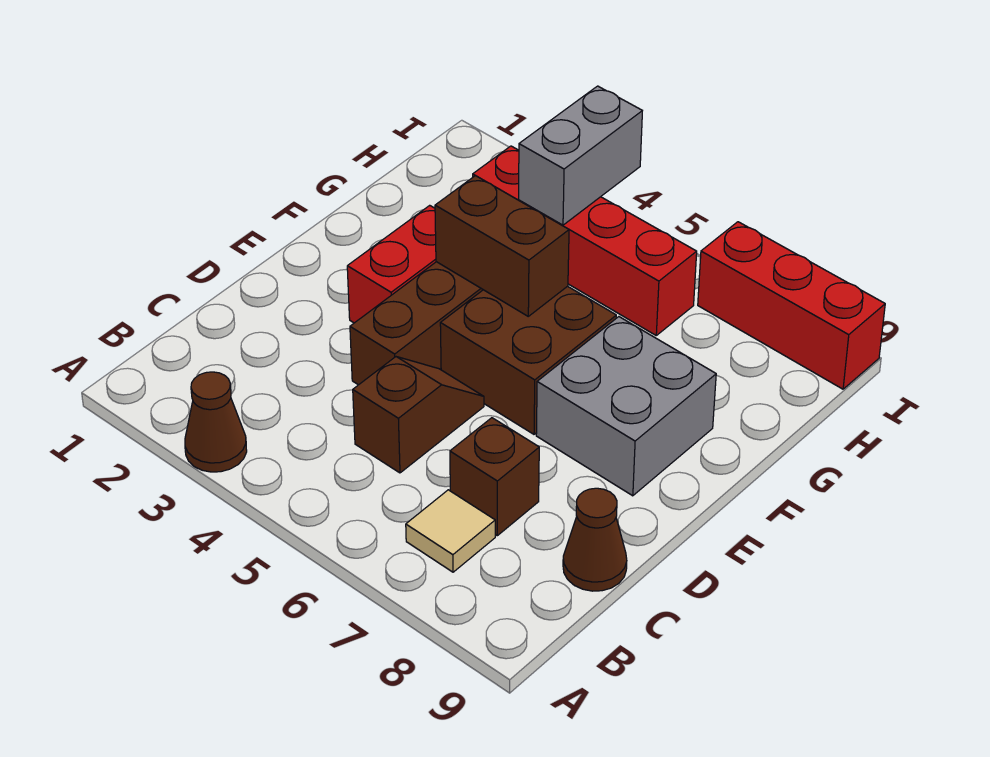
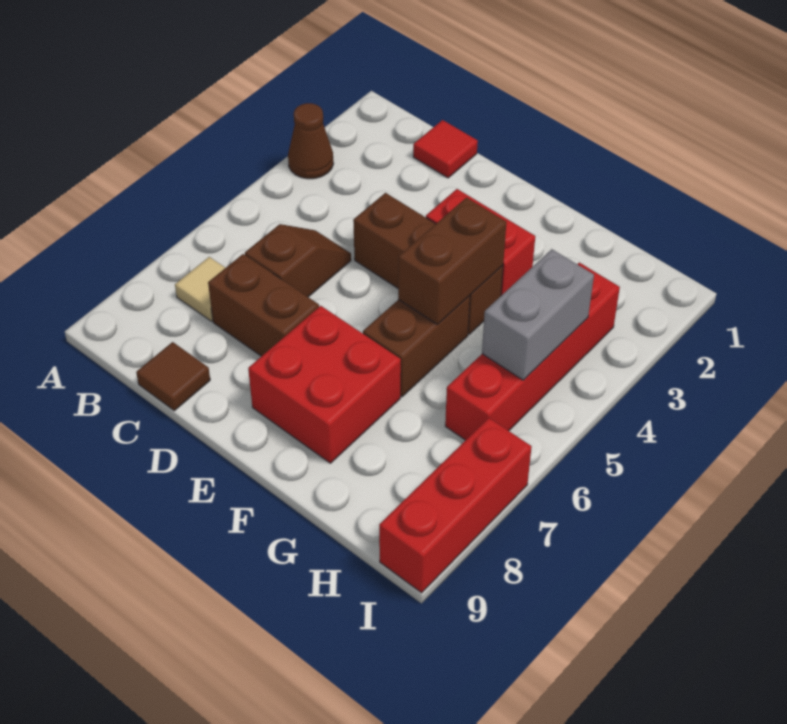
none -> red 1x1 tile [413,120,478,178]
brown 1x2 slope [353,357,484,473] -> brown 1x2 slope turned to [245,224,351,297]
brown 1x1 brick [450,418,539,536] -> brown 1x2 brick [208,254,319,356]
brown 1x1 cone [563,488,627,591] -> brown 1x1 tile [136,342,210,411]
brown 2x2 brick [440,286,616,434] -> brown 1x2 brick [363,296,470,397]
grey 2x2 brick [536,317,716,496] -> red 2x2 brick [248,306,401,463]
grey 1x2 brick [519,86,642,225] -> grey 1x2 brick turned to [482,249,594,380]

